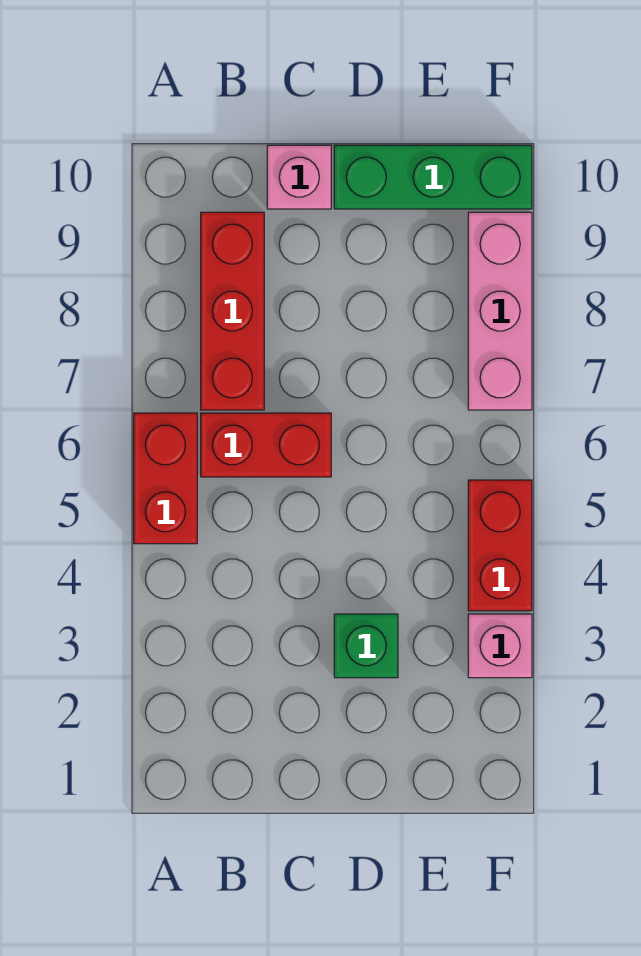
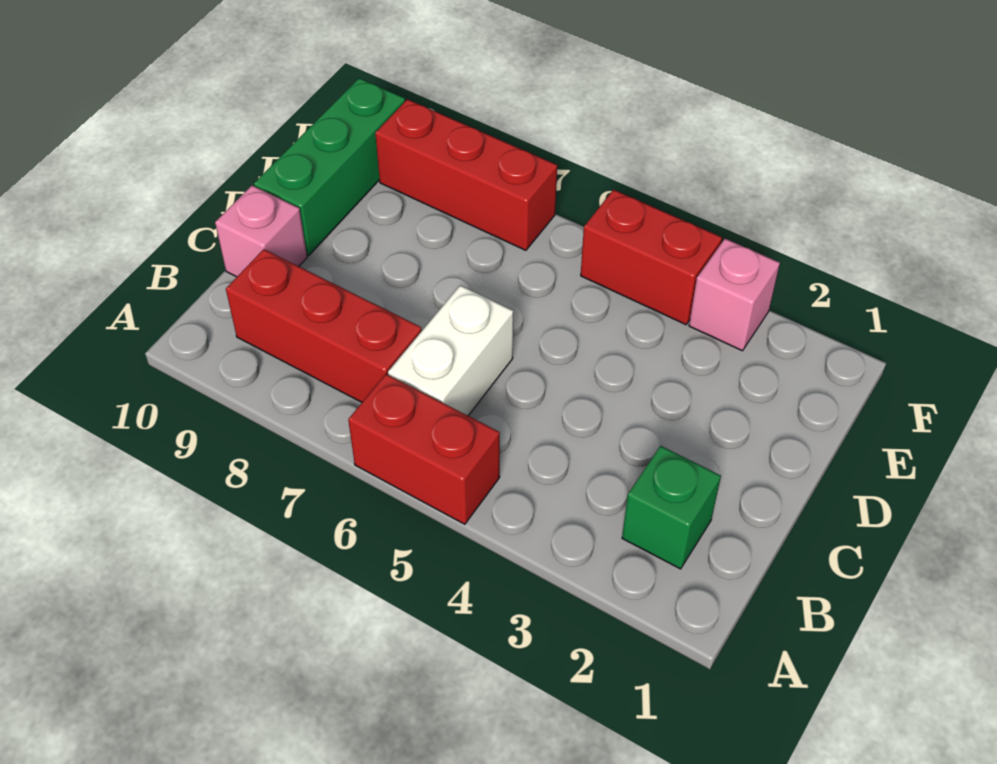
red 1x2 brick [201,413,331,477] -> white 1x2 brick [388,285,513,416]
green 1x1 brick [334,614,398,678] -> green 1x1 brick moved to [622,446,721,569]
pink 1x3 brick [468,212,532,410] -> red 1x3 brick [375,99,557,250]

